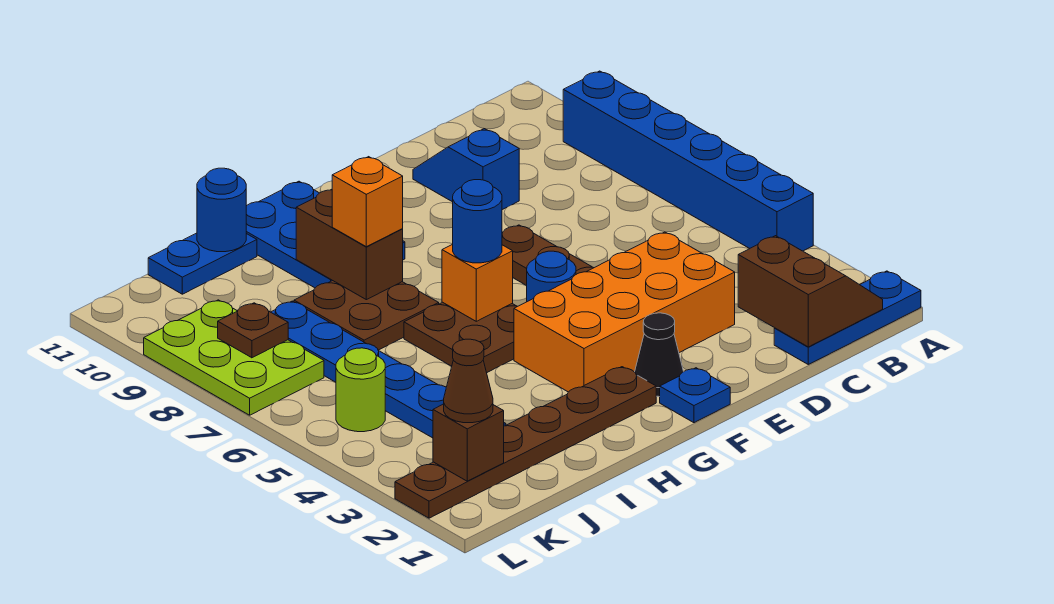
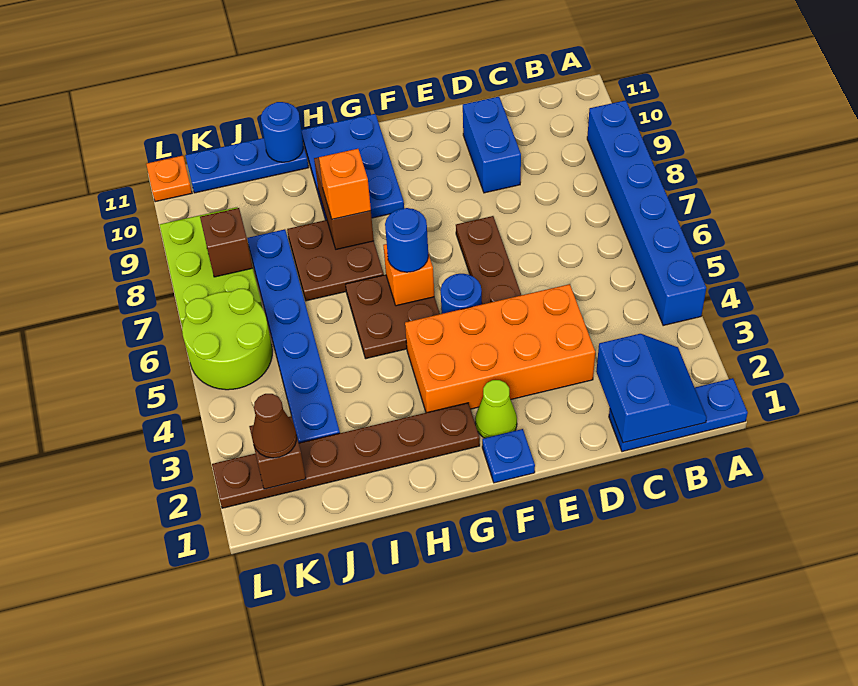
brown 2x2 slope [738,236,883,347] -> blue 2x2 slope [596,334,707,443]
blue 1x2 slope [413,129,519,210] -> blue 1x2 brick [463,97,521,193]
black 1x1 cone [635,313,684,397] -> lime 1x1 cone [475,380,517,438]
blue 1x2 plate [148,233,257,294] -> blue 1x3 plate [185,138,309,193]
lime 1x1 round brick [336,348,385,432] -> lime 2x2 round brick [182,289,272,390]
brown 1x1 plate [218,303,288,358] -> brown 1x1 brick [200,208,253,277]
none -> orange 1x1 plate [146,156,192,202]

